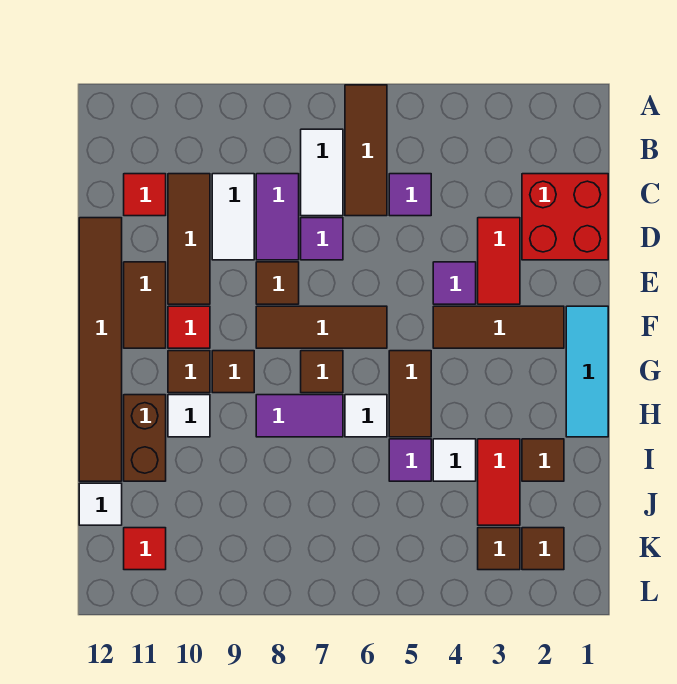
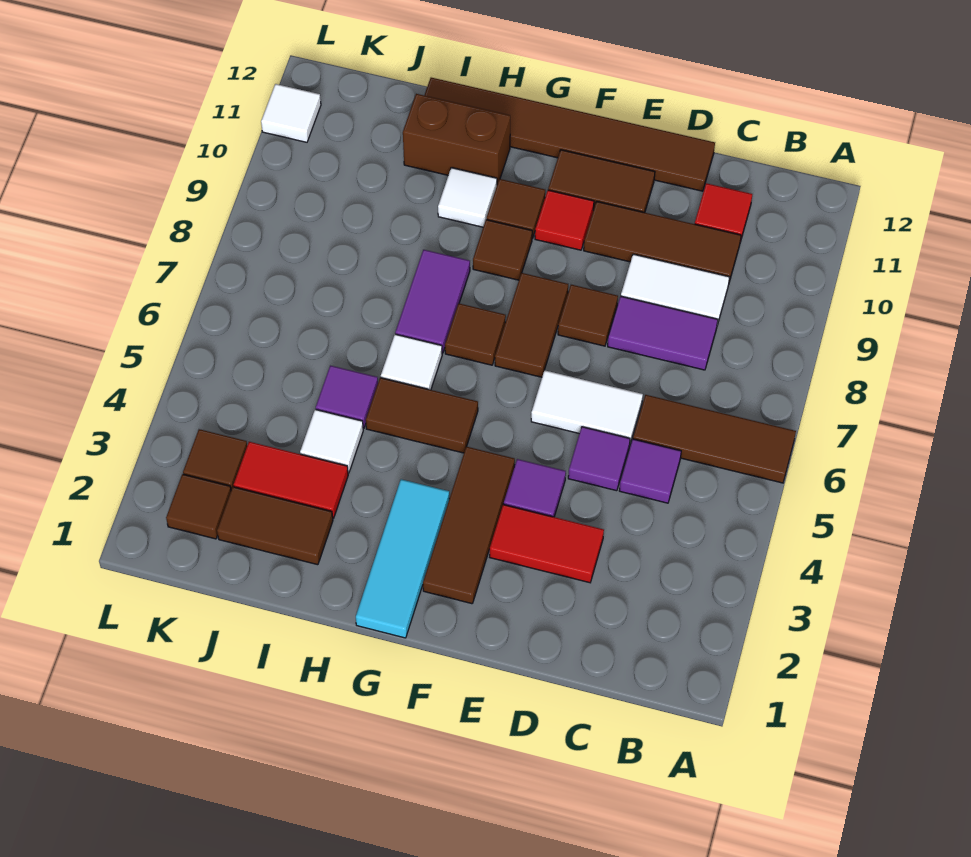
white 1x2 tile [301,129,343,216] -> white 1x2 tile moved to [531,370,643,446]
red 2x2 brick [522,174,608,260] -> none
purple 1x1 tile [301,218,343,260] -> purple 1x1 tile moved to [568,427,630,491]
cyan 1x3 tile [566,306,608,437] -> cyan 1x3 tile turned to [356,479,449,638]
brown 1x3 tile [256,306,387,348] -> brown 1x2 tile [495,273,568,377]
brown 1x1 tile [522,439,564,481] -> brown 1x2 tile [217,487,333,565]
white 1x1 tile [79,483,122,525] -> white 1x1 tile moved to [261,84,321,142]
red 1x1 tile [124,528,166,570] -> none

